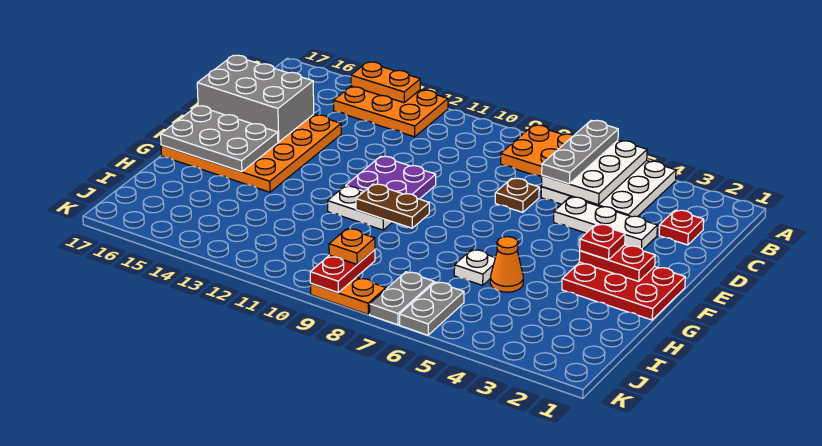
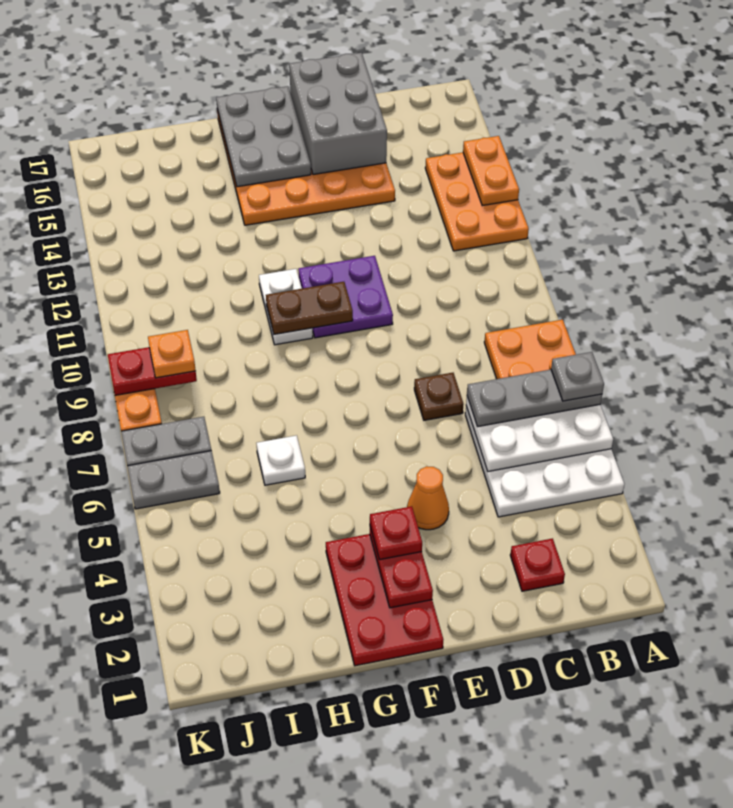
none -> grey 1x1 plate [551,352,604,401]
white 1x3 plate [554,197,657,250] -> none
brown 1x2 plate [356,184,429,228] -> brown 1x2 plate turned to [266,282,353,334]
orange 1x1 cone [490,237,523,292] -> orange 1x1 cone moved to [407,466,449,530]

